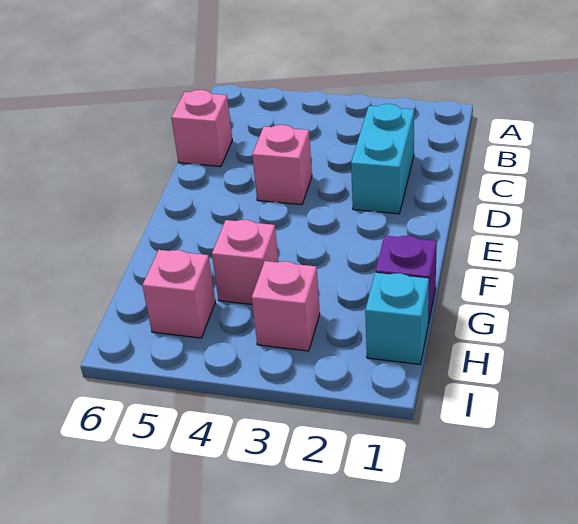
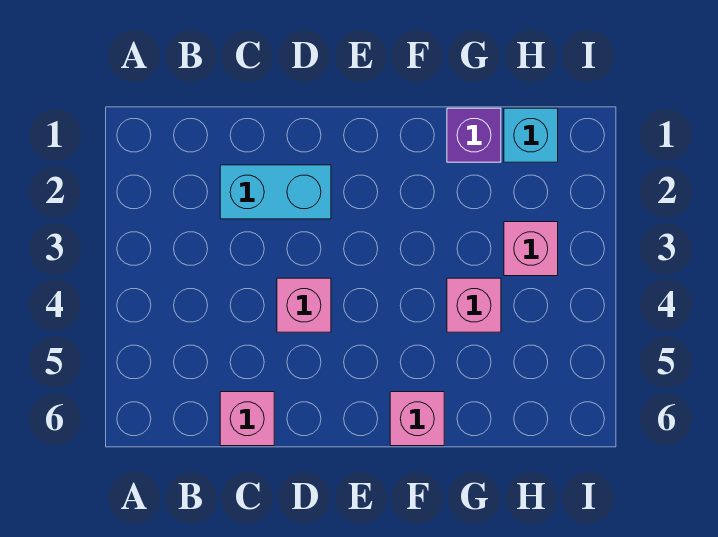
pink 1x1 brick [142,250,215,338] -> pink 1x1 brick moved to [390,392,444,446]

